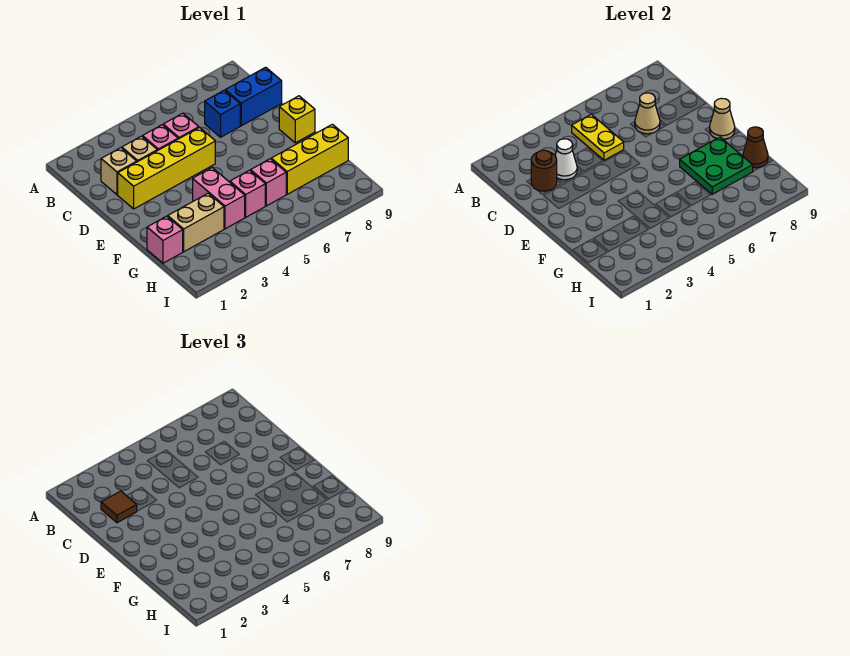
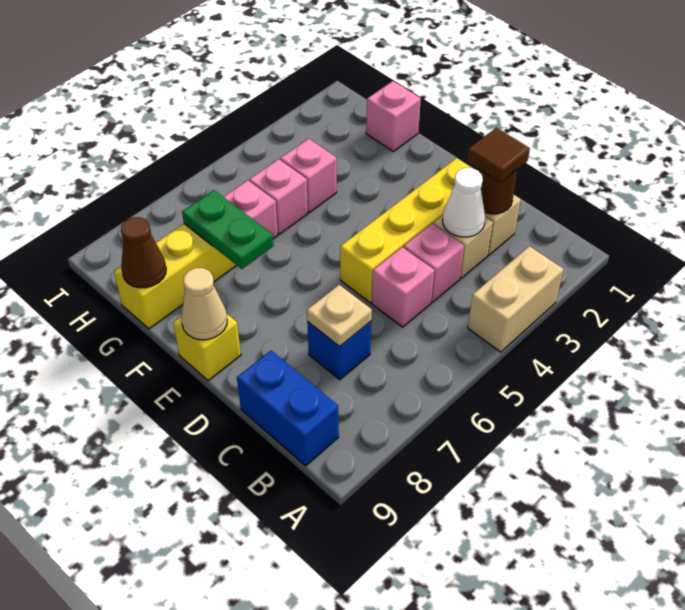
yellow 1x2 plate [572,114,624,160] -> none
tan 1x1 cone [635,93,660,134] -> tan 1x1 plate [307,285,372,347]
blue 1x2 brick [225,67,282,126] -> blue 1x2 brick turned to [237,351,339,466]
pink 1x2 brick [193,168,245,229] -> pink 1x1 brick [280,139,337,212]
green 2x2 plate [680,137,753,194] -> green 1x2 plate [182,190,274,269]
tan 1x2 brick [167,193,224,252] -> tan 1x2 brick moved to [468,246,564,352]

